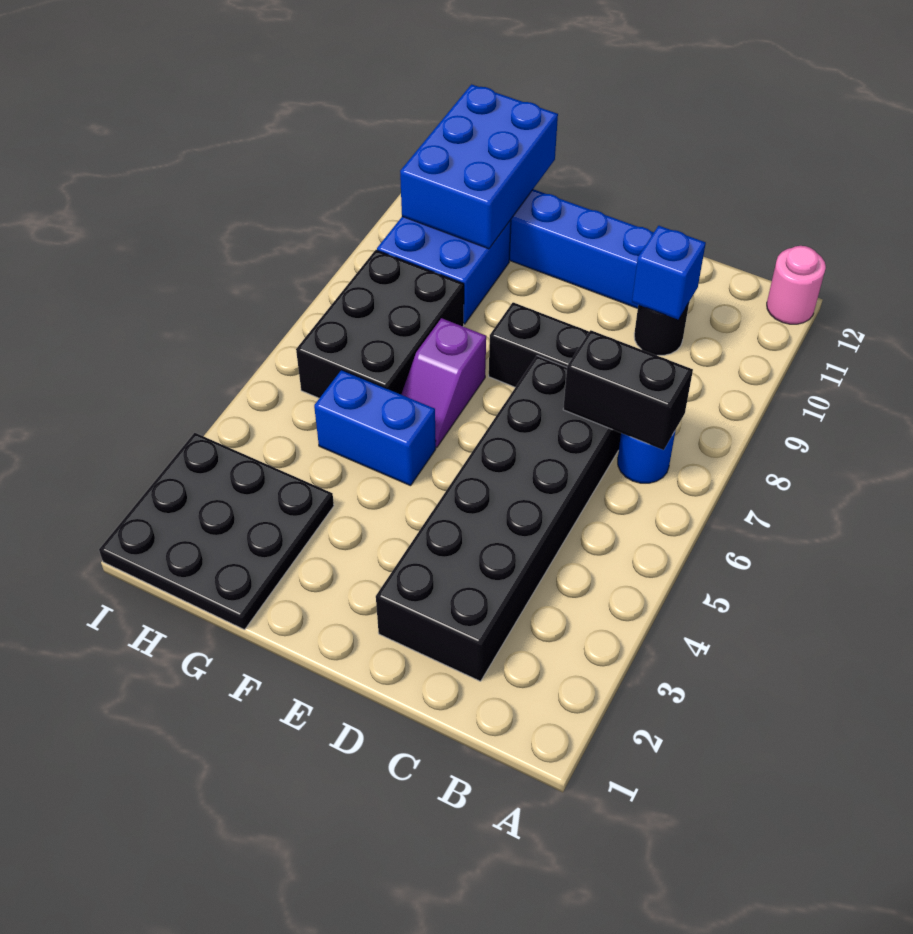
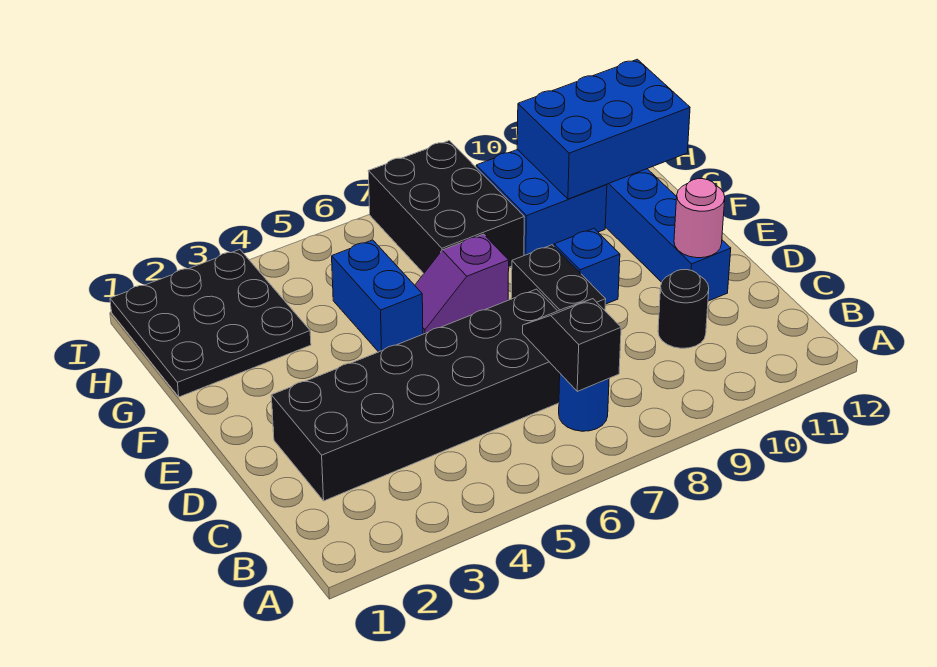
pink 1x1 round brick [767,246,826,324] -> pink 1x1 round brick moved to [674,179,725,258]
black 1x2 brick [563,330,693,450] -> black 1x2 slope [523,299,621,391]
blue 1x1 brick [632,226,706,319] -> blue 1x1 brick moved to [554,228,620,304]
black 2x3 brick [296,250,464,398] -> black 2x3 brick turned to [368,141,524,273]

